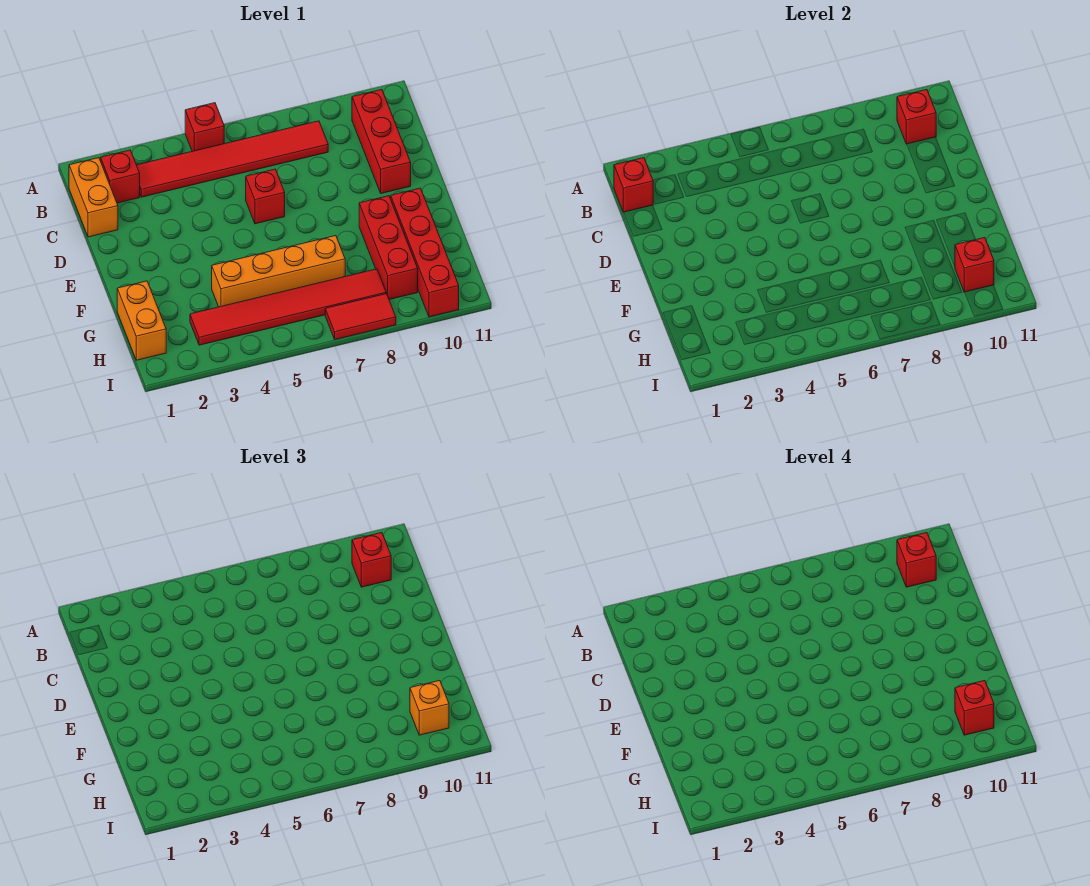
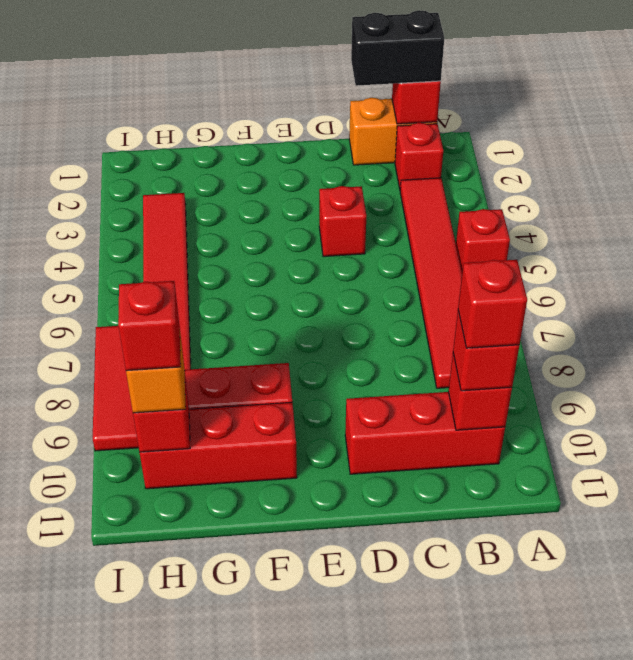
none -> black 1x2 brick [351,10,444,86]
red 1x1 brick [246,169,285,224] -> red 1x1 brick moved to [319,186,366,257]
red 1x4 brick [391,188,459,317] -> red 1x3 brick [140,402,297,489]
orange 1x2 brick [117,281,166,360] -> none
orange 1x4 brick [212,236,345,307] -> none
red 1x2 tile [325,294,396,339] -> red 1x3 tile [93,326,139,451]

